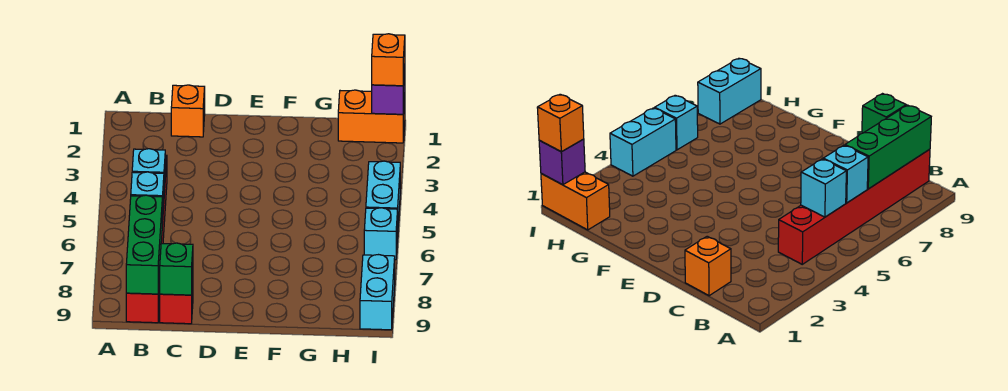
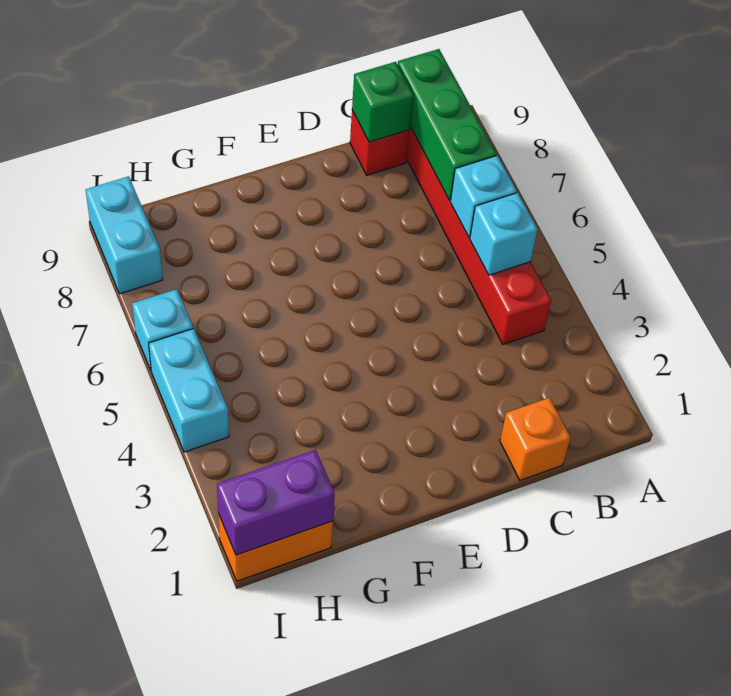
purple 1x1 brick [372,69,405,114] -> purple 1x2 brick [217,450,335,555]
orange 1x1 brick [372,34,405,86] -> none

